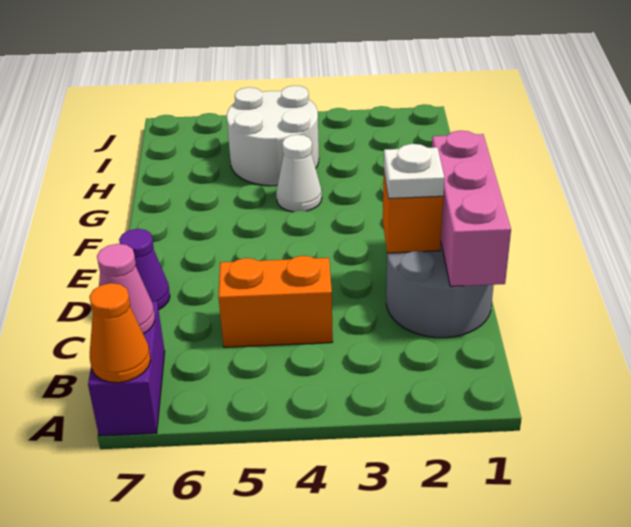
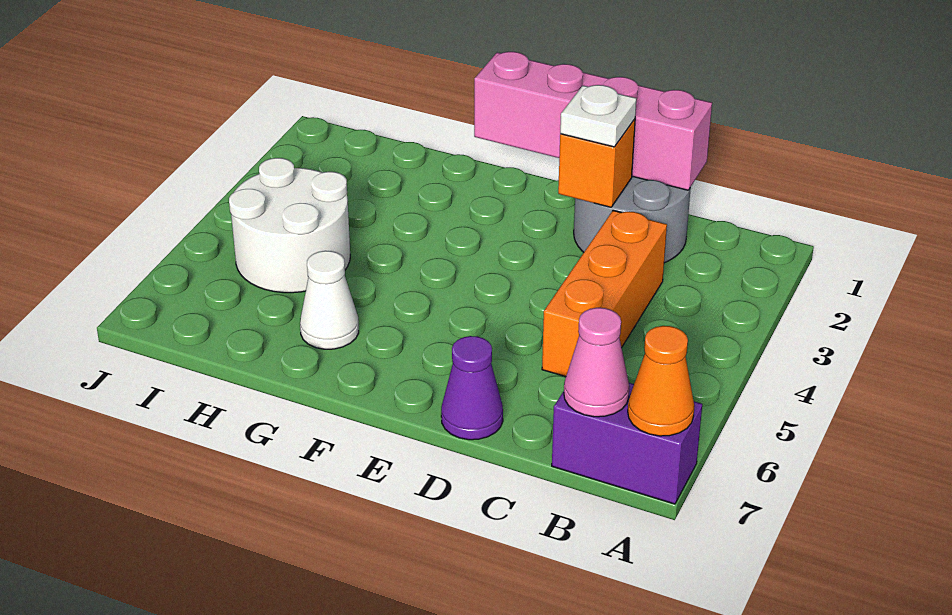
pink 1x3 brick [432,131,511,286] -> pink 1x4 brick [474,52,712,190]
orange 1x2 brick [218,256,333,347] -> orange 1x3 brick [542,210,667,377]
white 1x1 cone [276,135,322,212] -> white 1x1 cone moved to [300,251,359,349]

